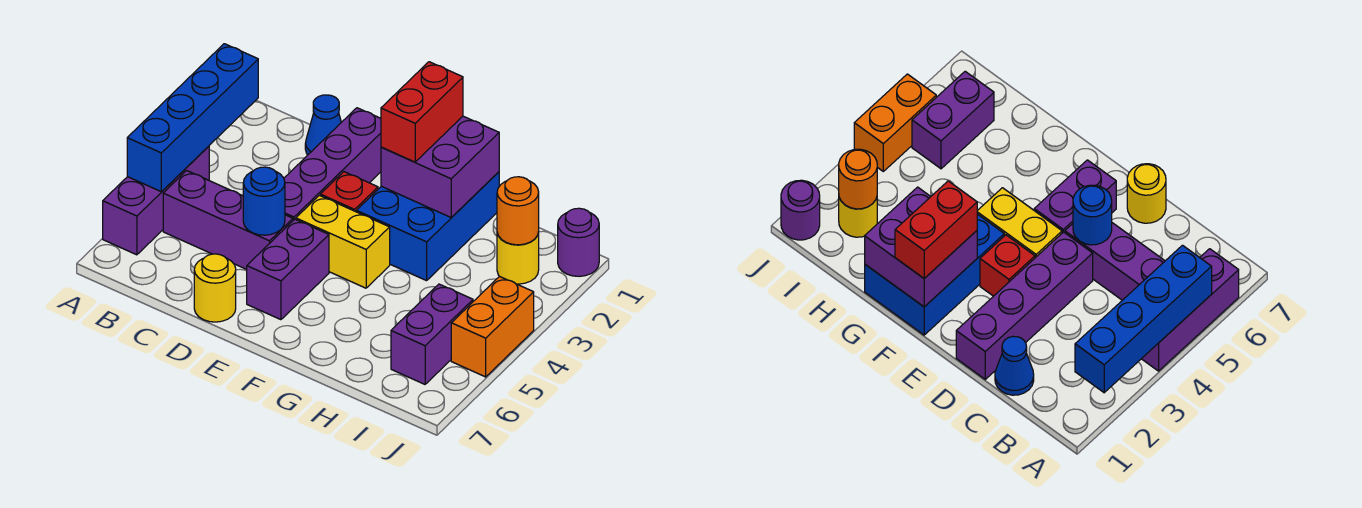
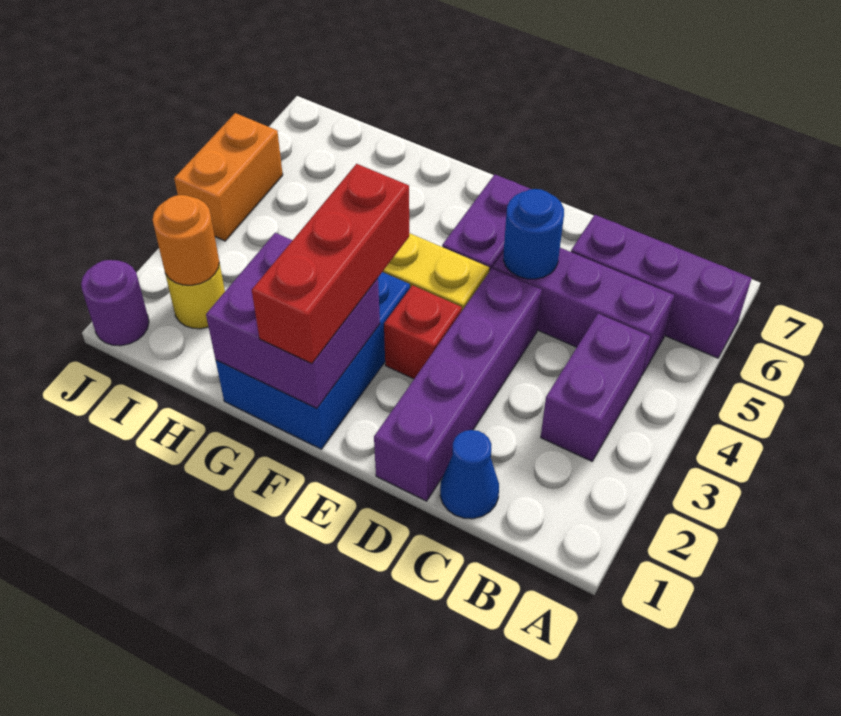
blue 1x4 brick [127,44,258,192] -> none
purple 1x3 brick [103,146,209,255] -> purple 1x3 brick turned to [571,215,752,358]
yellow 1x1 round brick [194,254,236,322] -> none
red 1x2 brick [381,62,463,162] -> red 1x3 brick [252,164,409,364]
purple 1x2 brick [391,284,473,384] -> purple 1x2 brick moved to [541,314,650,461]

